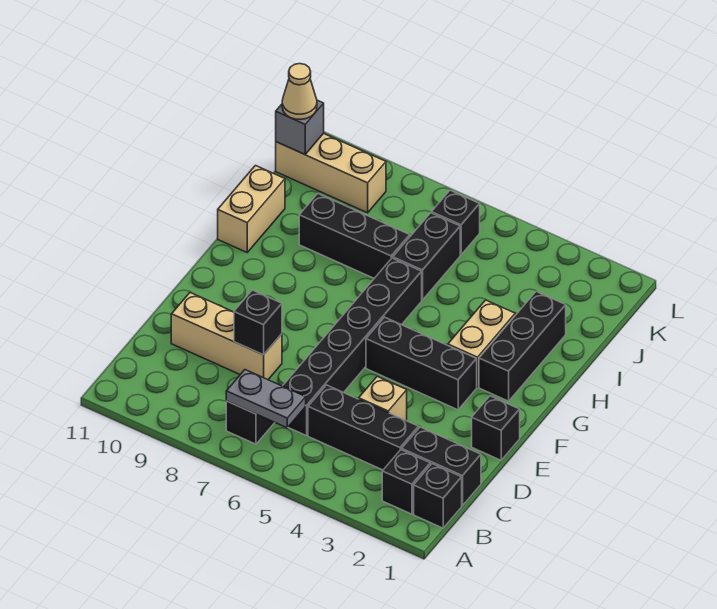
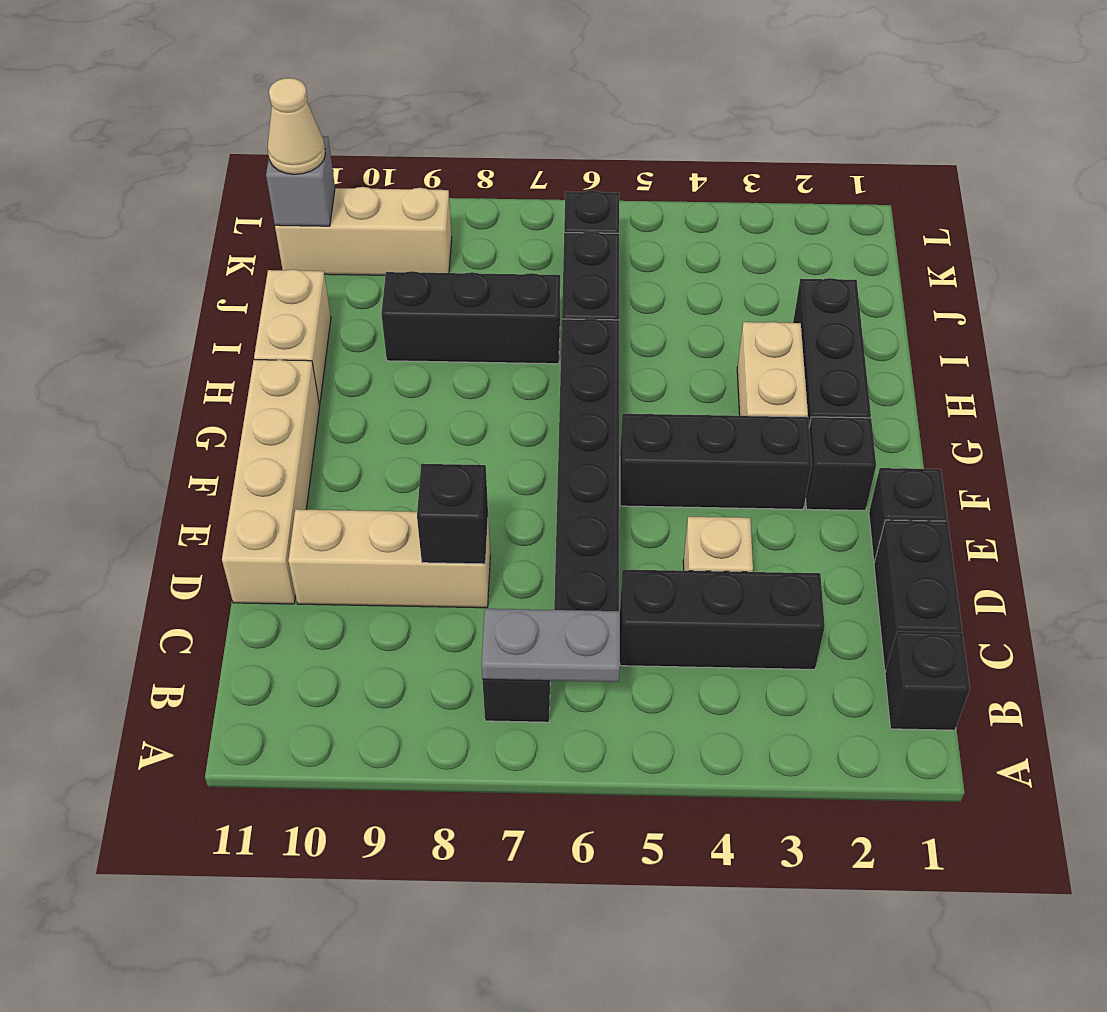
black 1x1 brick [382,450,430,514] -> black 1x1 brick moved to [806,417,876,510]
black 1x2 brick [402,427,481,506] -> black 1x2 brick turned to [874,520,962,671]
none -> tan 1x4 brick [222,360,320,604]

